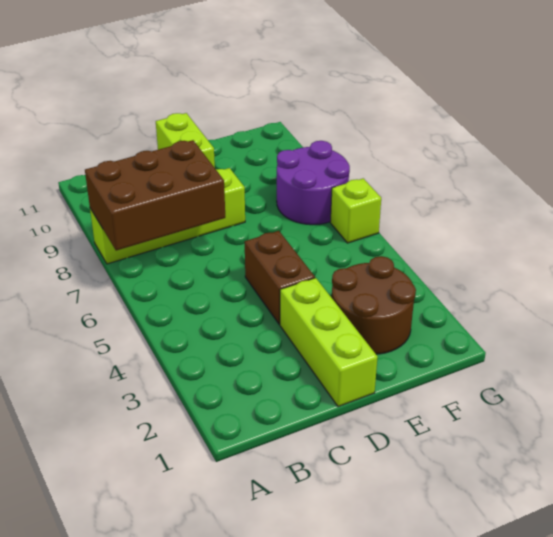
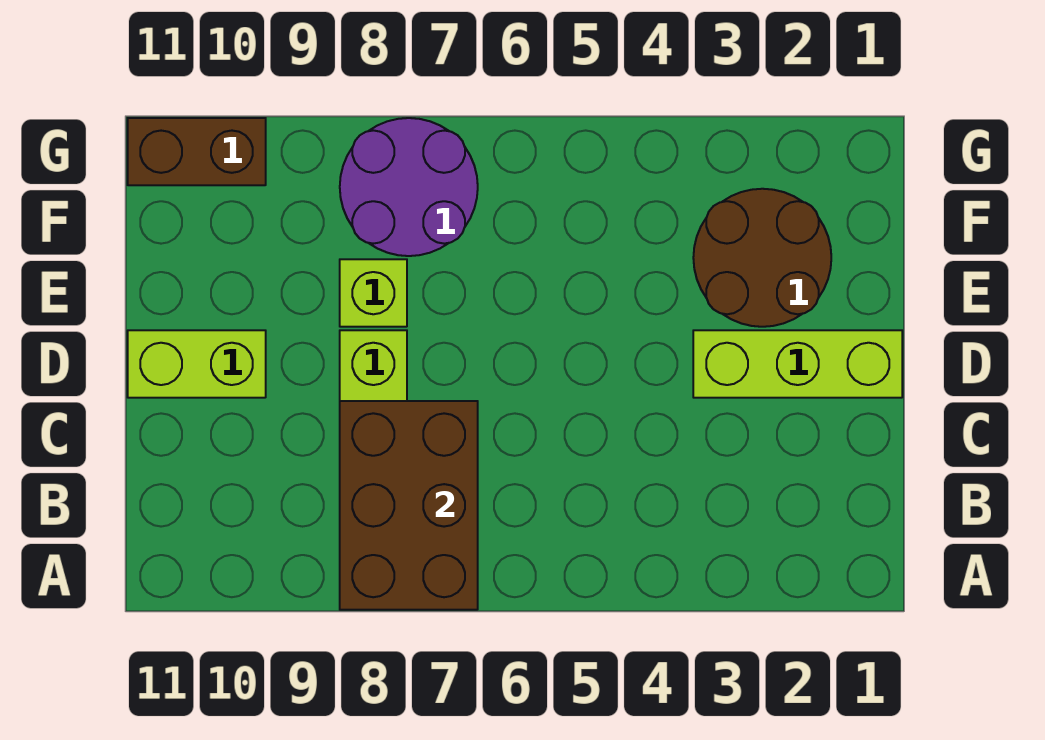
brown 1x2 brick [245,231,315,324] -> brown 1x2 brick moved to [128,118,266,185]
lime 1x1 brick [330,178,381,243] -> lime 1x1 brick moved to [340,259,407,327]

